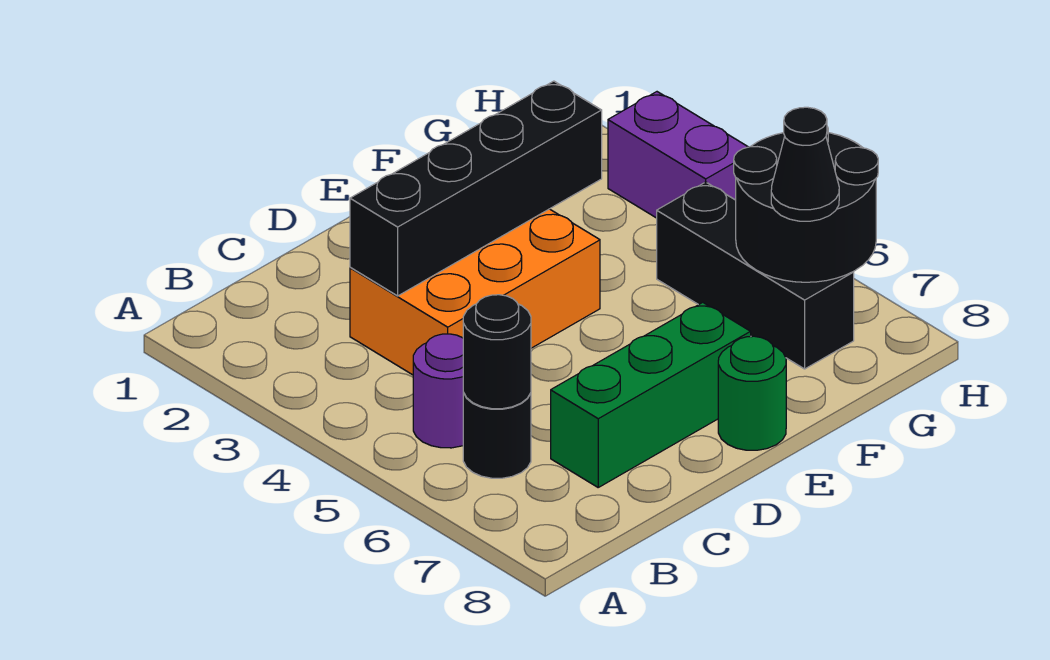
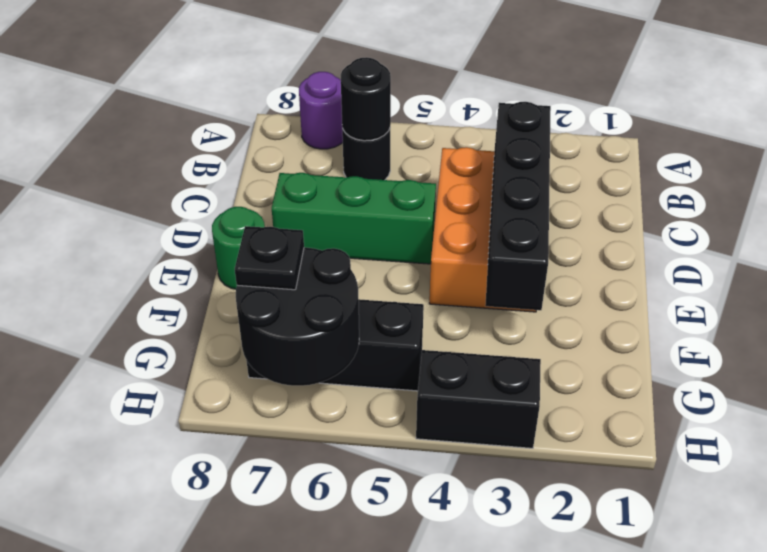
purple 1x1 round brick [413,334,463,448] -> purple 1x1 round brick moved to [299,72,343,149]
green 1x3 brick [551,302,751,487] -> green 1x3 brick turned to [272,173,436,264]
black 1x1 cone [771,107,839,221] -> black 1x1 plate [235,226,304,290]
purple 1x2 brick [608,92,748,218] -> black 1x2 brick [416,350,541,448]

